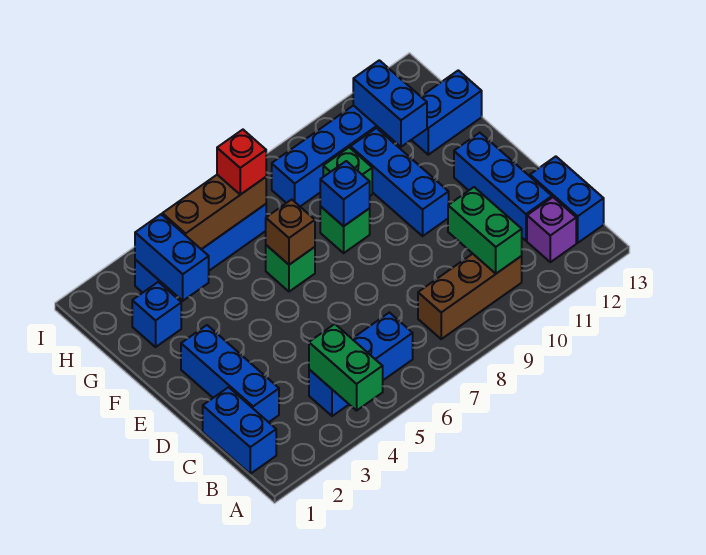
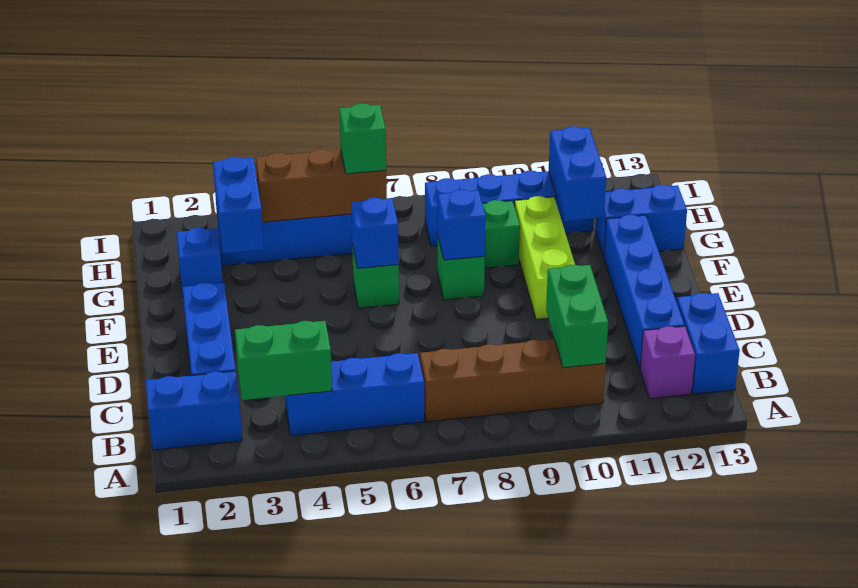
green 1x2 brick [309,324,383,411] -> green 1x2 brick turned to [235,321,332,400]
blue 1x2 brick [203,387,276,474] -> blue 1x2 brick turned to [146,371,242,450]
brown 1x3 brick [418,254,522,339] -> brown 1x4 brick [420,339,606,422]
blue 1x3 brick [454,133,552,241] -> blue 1x4 brick [604,215,685,368]
blue 1x3 brick [350,128,449,236] -> lime 1x3 brick [515,196,575,319]
brown 1x1 brick [266,200,315,265] -> blue 1x1 brick [351,198,399,268]
red 1x1 brick [217,130,266,195] -> green 1x1 brick [339,104,386,174]

